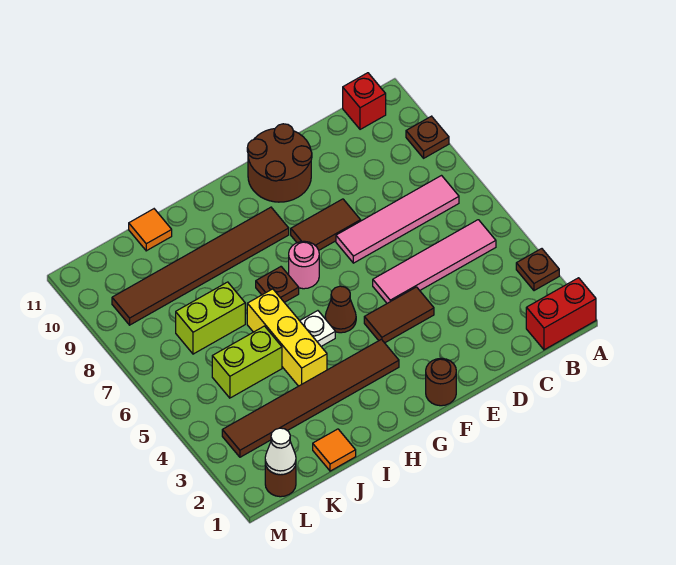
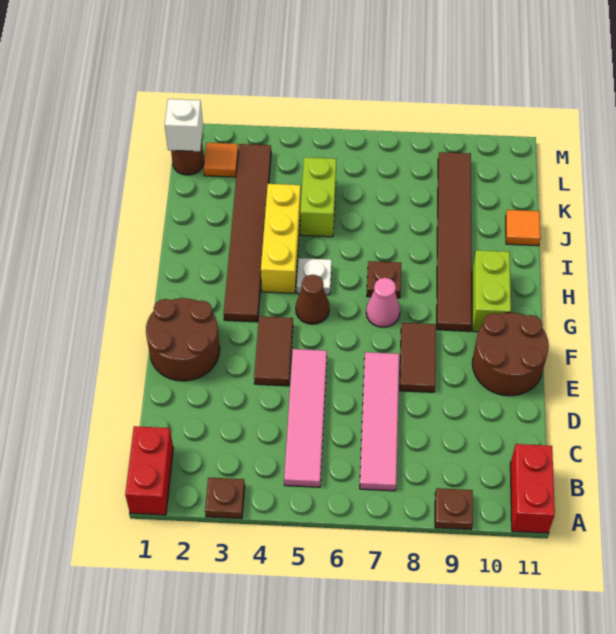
red 1x1 brick [343,73,386,129] -> red 1x2 brick [510,444,555,533]
brown 1x1 round brick [426,358,456,406] -> brown 2x2 round brick [146,298,220,381]
pink 1x1 round brick [289,241,319,289] -> pink 1x1 cone [366,278,400,327]
yellow 1x3 brick [247,289,327,386] -> yellow 1x3 brick turned to [261,184,301,293]
orange 1x1 tile [313,429,356,471] -> orange 1x1 tile moved to [204,143,238,177]
lime 1x2 brick [176,282,245,354] -> lime 1x2 brick moved to [472,250,511,332]
white 1x1 cone [265,428,296,475] -> white 1x1 brick [165,99,203,151]

